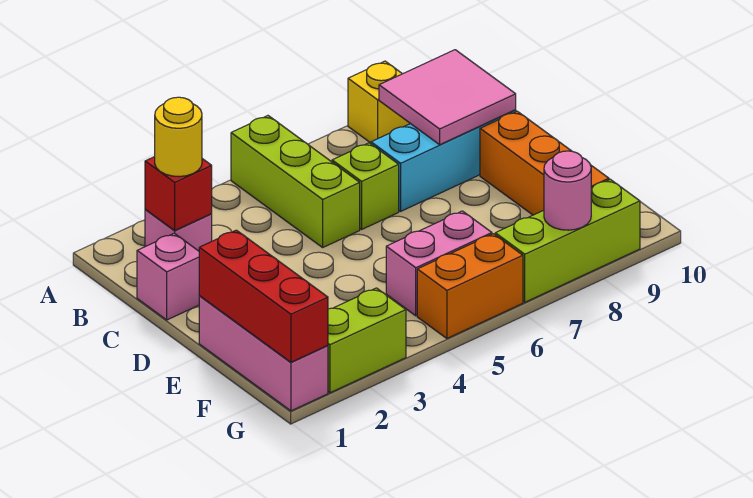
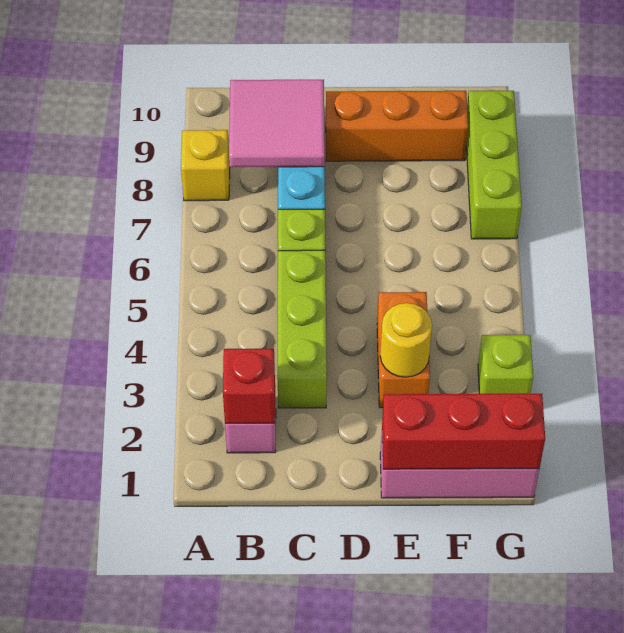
lime 1x3 brick [231,116,360,247] -> lime 1x3 brick turned to [277,250,327,408]
yellow 1x1 round brick [155,97,202,177] -> yellow 1x1 round brick moved to [380,303,432,377]
pink 1x1 brick [137,233,199,320] -> none
pink 1x2 brick [386,211,492,316] -> none
lime 1x2 brick [328,288,406,393] -> lime 1x1 brick [478,335,533,394]
orange 1x2 brick [417,234,523,338] -> orange 1x2 brick moved to [377,292,430,408]
pink 1x1 round brick [544,151,591,230] -> none

